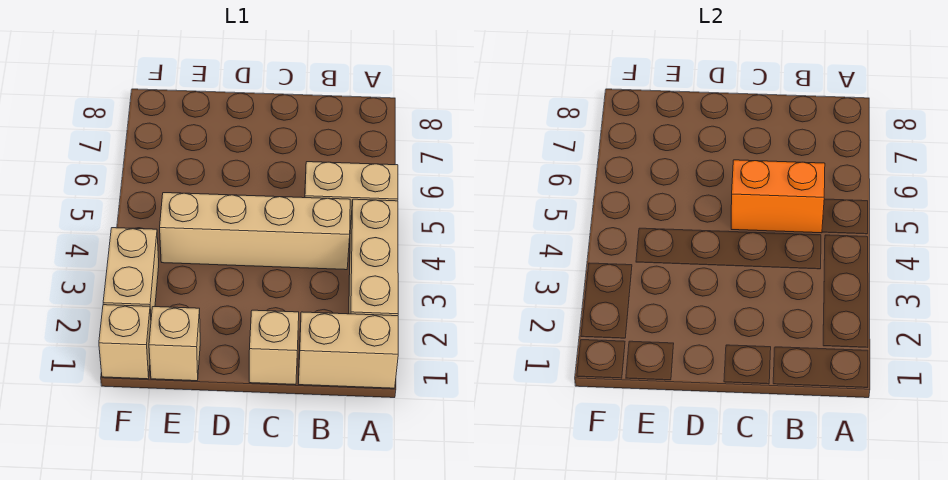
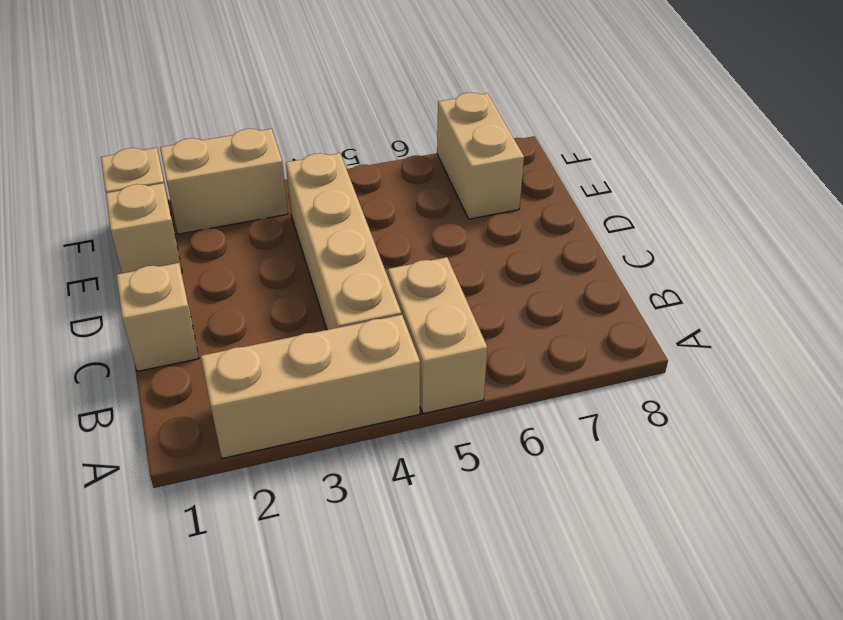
tan 1x2 brick [298,312,398,388] -> tan 1x2 brick moved to [437,93,524,219]
orange 1x2 brick [731,160,825,233] -> none

